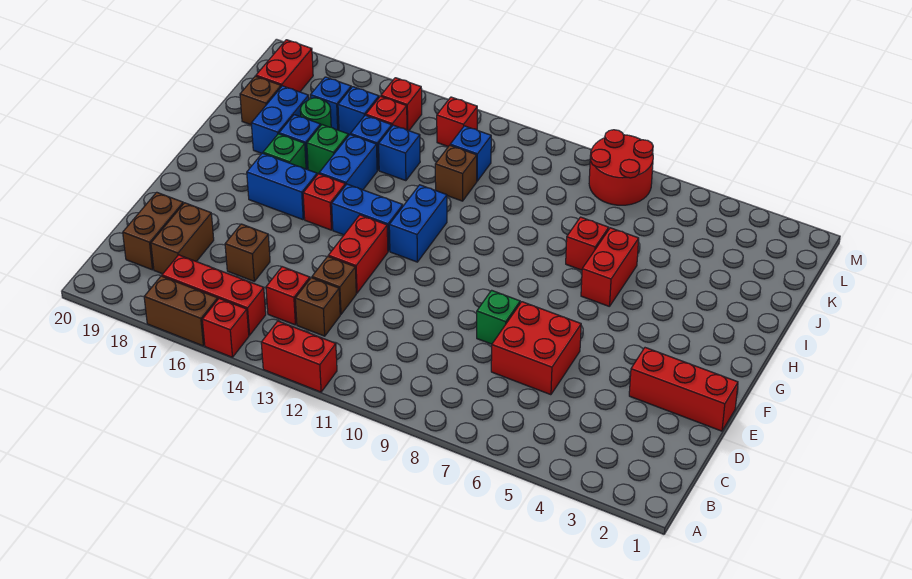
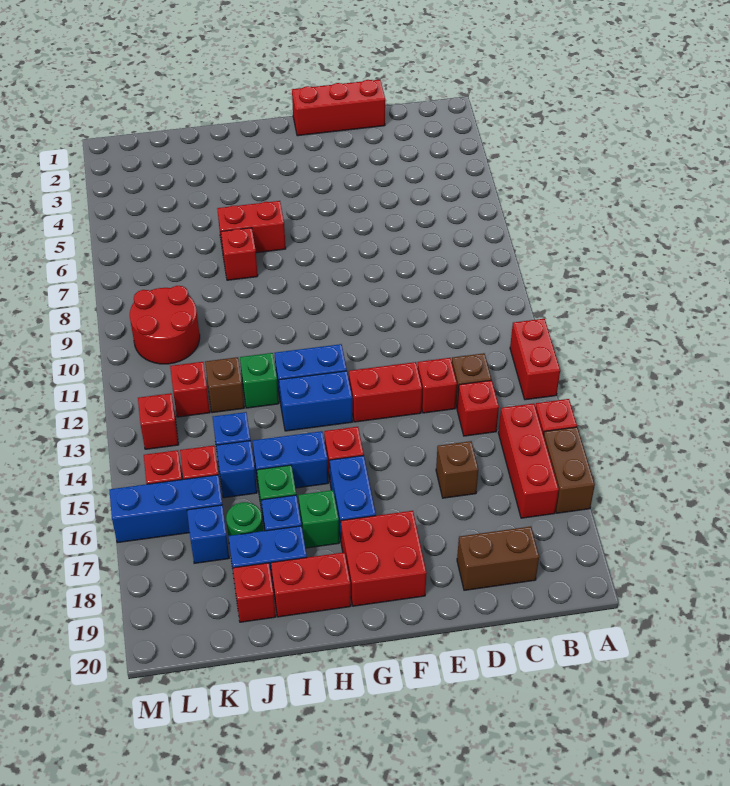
brown 1x2 brick [151,203,214,274] -> none
red 2x2 brick [491,302,581,395] -> red 2x2 brick moved to [341,511,427,606]
brown 1x1 brick [312,256,356,314] -> red 1x1 brick [418,358,457,413]
red 1x3 brick [629,348,738,431] -> red 1x3 brick turned to [292,80,385,136]
green 1x1 brick [477,290,520,344] -> green 1x1 brick moved to [240,353,279,408]
blue 1x2 brick [332,184,403,251] -> blue 1x2 brick turned to [279,371,353,431]
brown 1x1 brick [240,76,281,125] -> red 1x1 brick [233,563,276,622]
blue 1x1 brick [450,126,491,181] -> red 1x1 brick [170,362,210,417]
blue 1x1 brick [338,87,379,135] -> blue 1x3 brick [109,475,222,543]
red 1x2 brick [256,40,313,92] -> red 1x2 brick moved to [271,552,351,617]
red 2x2 round brick [589,130,653,205] -> red 2x2 round brick moved to [130,286,200,364]

